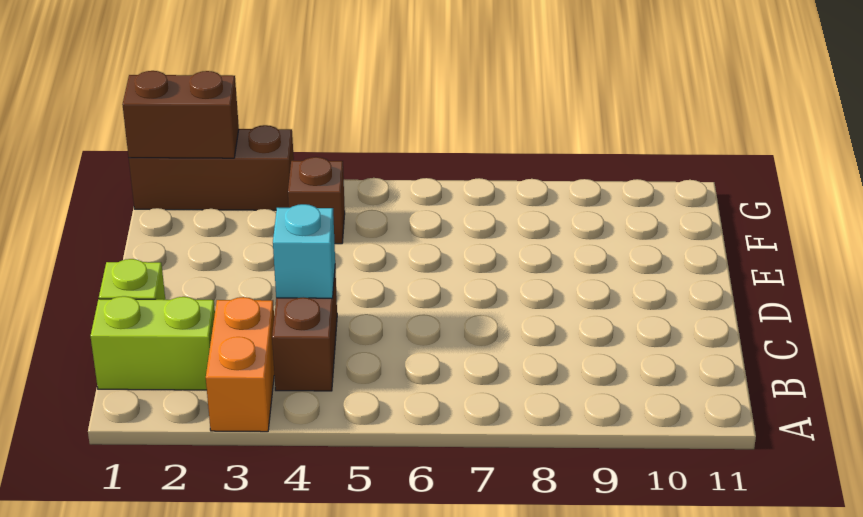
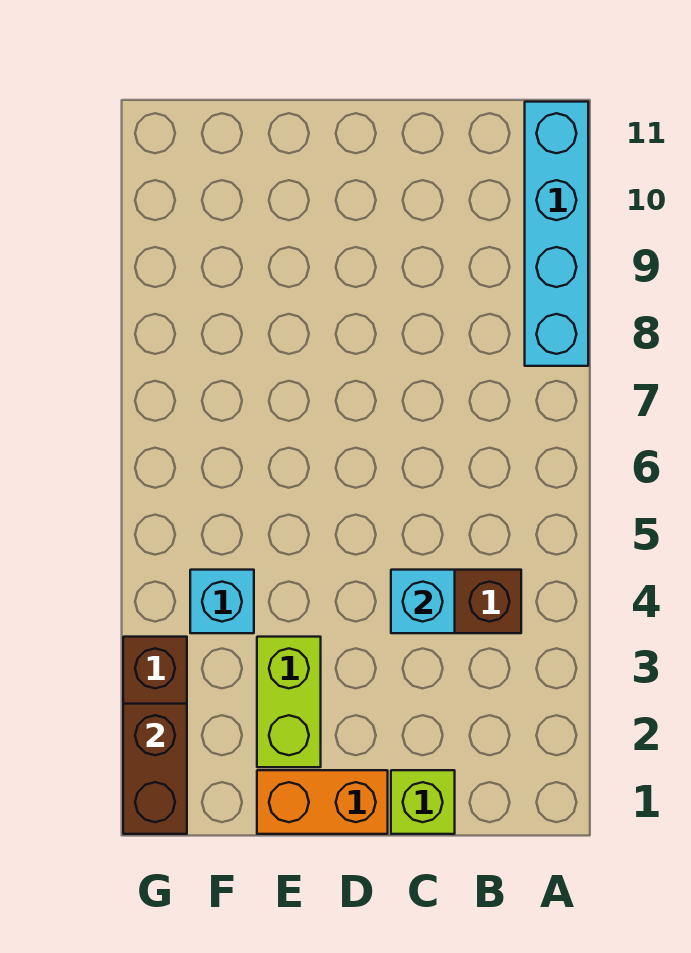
orange 1x2 brick [206,297,274,432] -> orange 1x2 brick moved to [257,770,388,834]
none -> cyan 1x4 brick [525,102,588,366]
lime 1x2 brick [90,296,215,390] -> lime 1x2 brick moved to [257,637,321,767]
brown 1x1 brick [288,157,345,244] -> cyan 1x1 brick [190,570,254,633]

